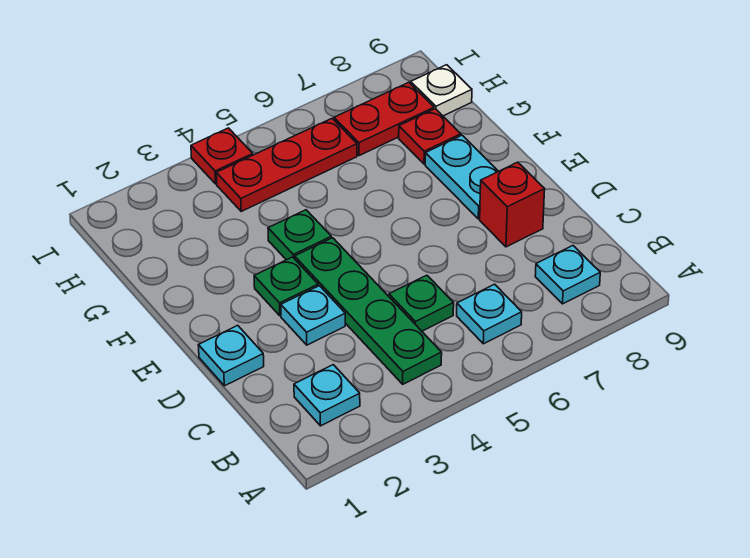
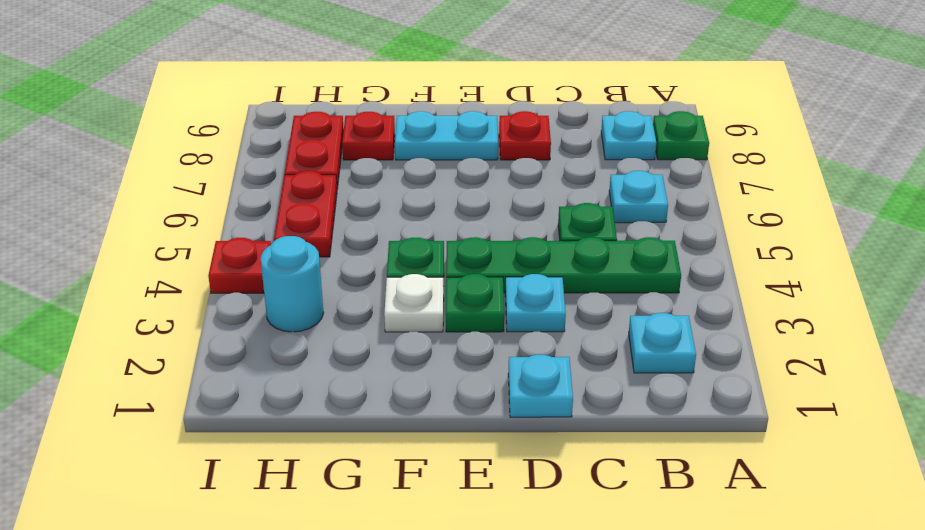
none -> green 1x1 plate [653,111,709,160]
red 1x1 brick [480,162,545,247] -> red 1x1 plate [499,111,551,160]
none -> cyan 1x1 round brick [261,236,324,332]
red 1x3 plate [216,119,357,211] -> red 1x2 plate [274,171,337,257]
white 1x1 plate [411,65,472,116] -> white 1x1 plate moved to [384,274,444,332]

